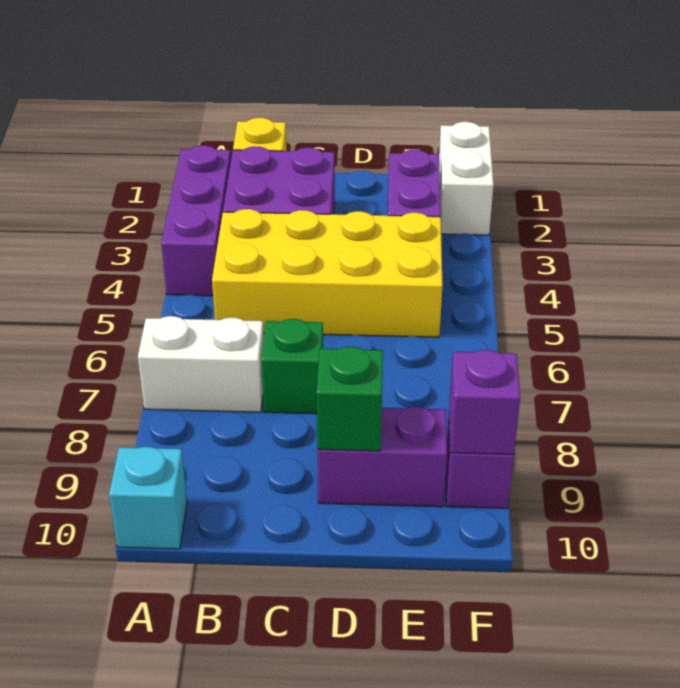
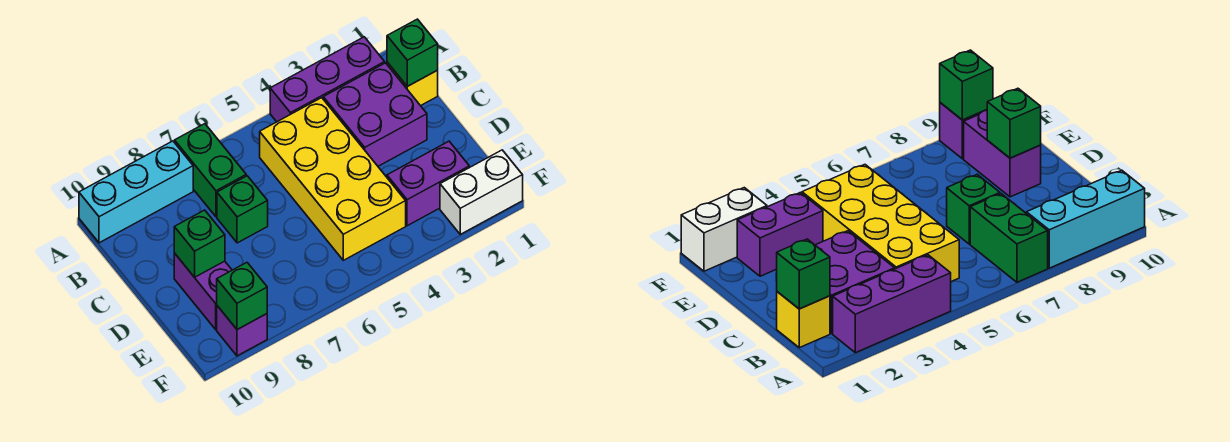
white 1x2 brick [138,316,264,412] -> green 1x2 brick [175,124,246,217]
cyan 1x1 brick [109,447,187,549] -> cyan 1x3 brick [79,141,193,243]
none -> green 1x1 brick [387,19,438,86]
purple 1x1 brick [449,350,520,455] -> green 1x1 brick [217,263,267,330]

